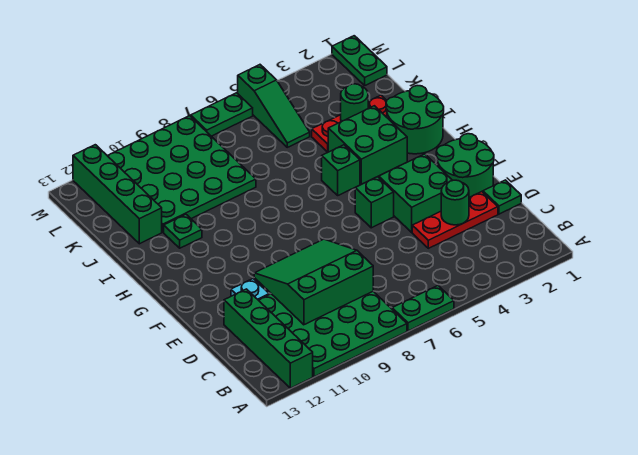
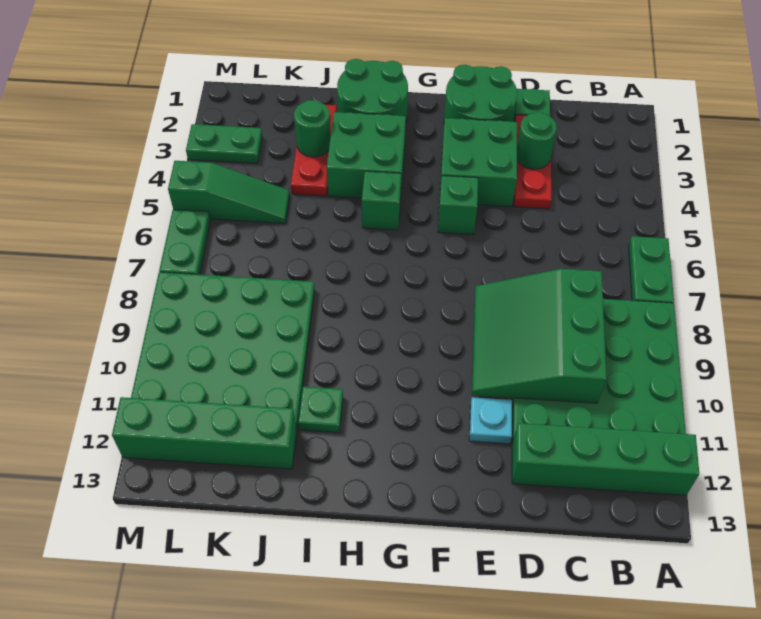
green 1x2 plate [332,36,387,85] -> green 1x2 plate moved to [186,124,263,163]

